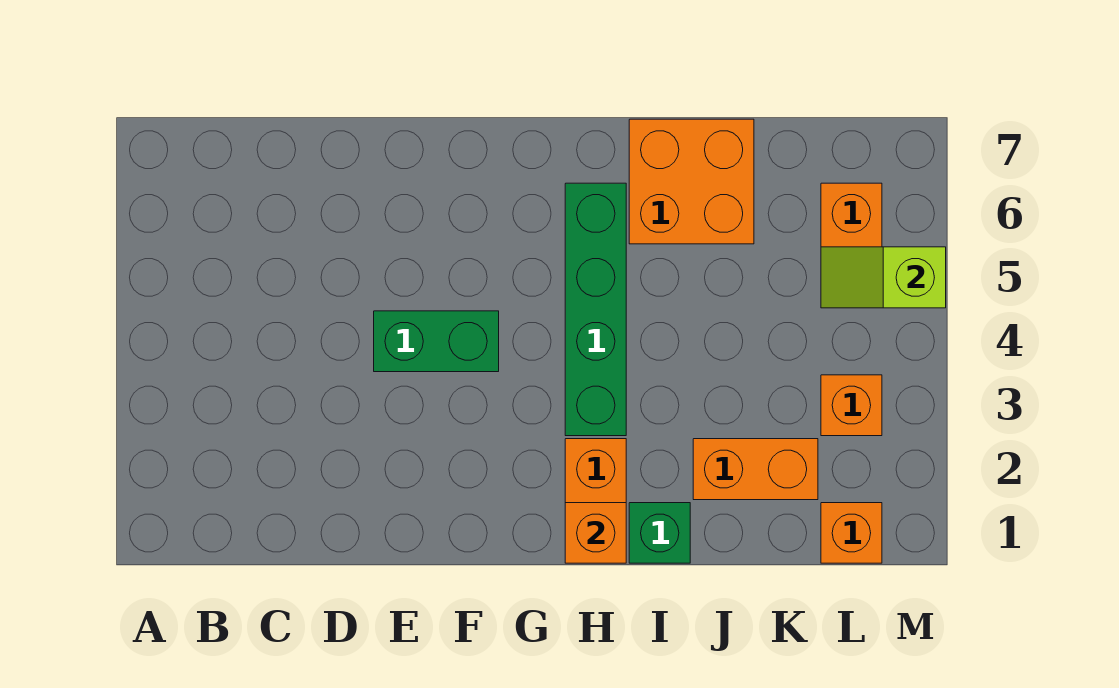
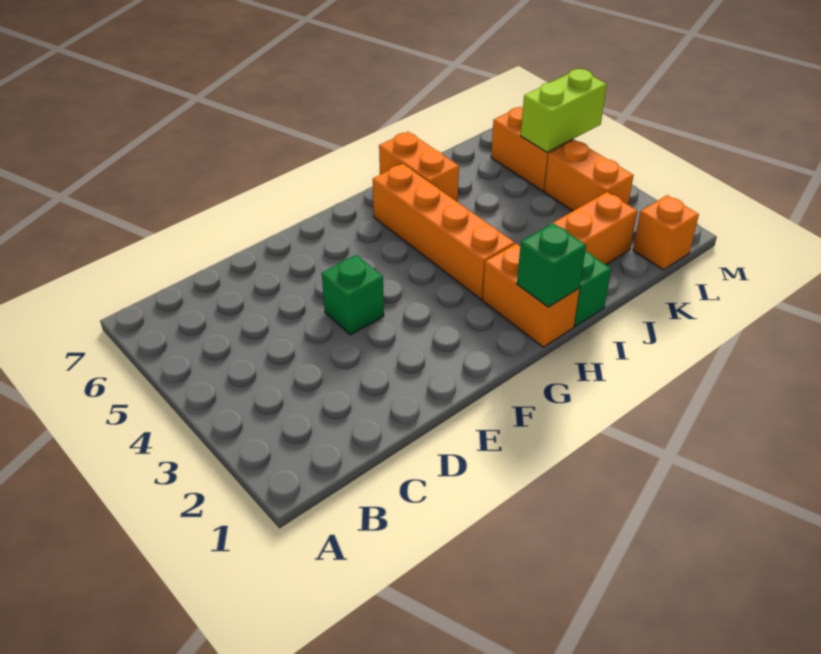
green 1x2 brick [374,311,499,372] -> green 1x1 brick [322,255,384,335]
orange 1x1 brick [565,503,626,563] -> green 1x1 brick [517,223,586,307]
green 1x4 brick [565,183,626,436] -> orange 1x4 brick [373,164,515,299]
orange 2x2 brick [629,119,754,244] -> orange 1x2 brick [379,132,459,202]
orange 1x1 brick [821,375,882,436] -> orange 1x2 brick [544,140,634,211]
lime 1x2 slope [821,247,946,308] -> lime 1x2 brick [521,69,607,152]

